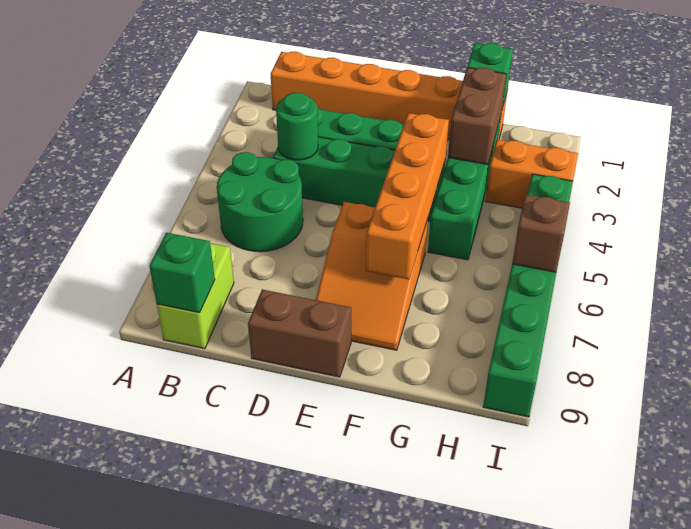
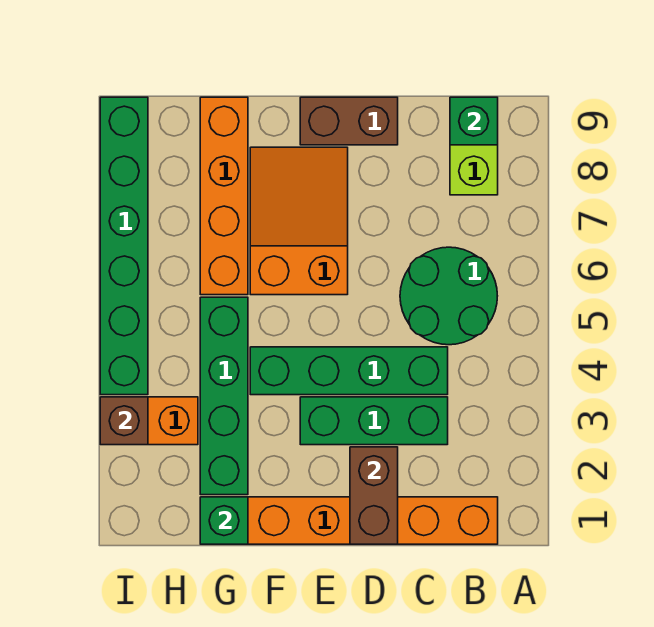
green 1x1 round brick [276,93,318,160] -> none
orange 1x4 brick [366,113,449,279] -> orange 1x4 brick moved to [200,97,248,295]
brown 1x2 brick [448,68,506,164] -> brown 1x2 brick moved to [350,447,398,544]
brown 1x1 brick [512,195,570,272] -> brown 1x1 brick moved to [100,397,148,445]

